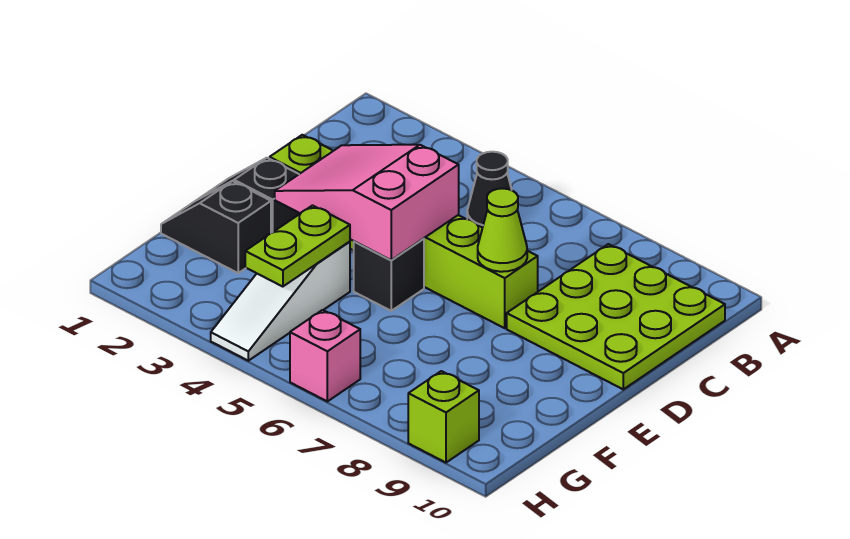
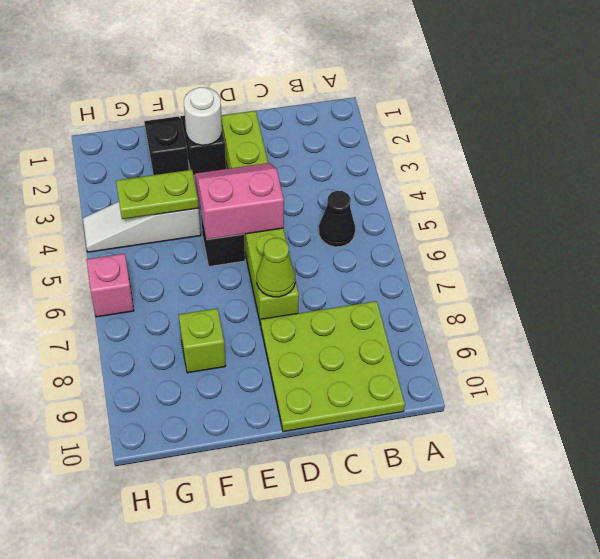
pink 2x3 slope [275,145,459,260] -> pink 2x2 slope [195,163,284,240]
none -> white 1x1 round brick [184,87,222,145]
lime 1x1 brick [408,371,479,463] -> lime 1x1 brick moved to [179,308,225,373]

